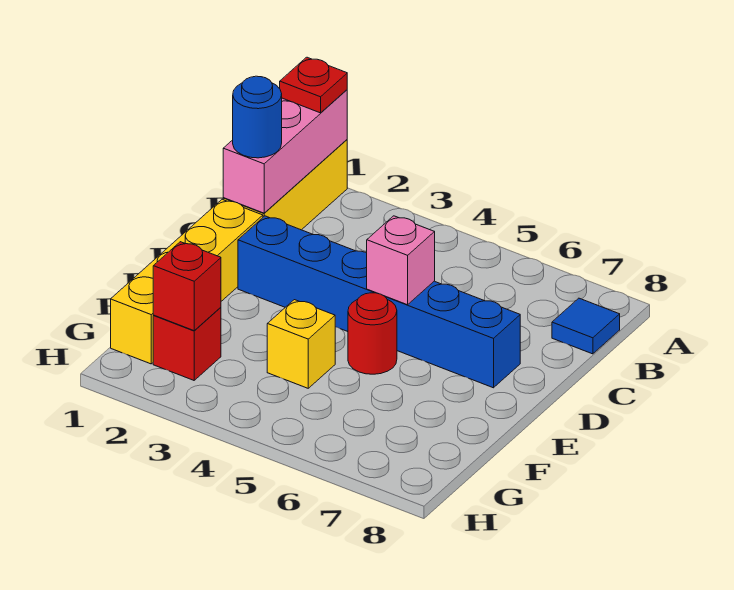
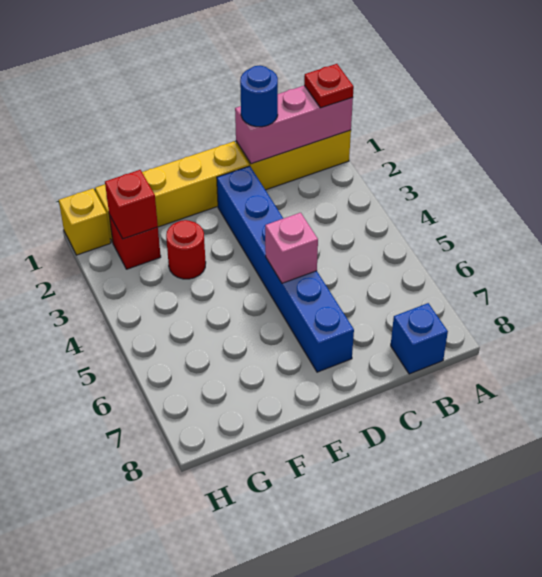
blue 1x1 tile [552,298,620,354] -> blue 1x1 brick [391,303,448,374]
red 1x1 round brick [348,293,397,374] -> red 1x1 round brick moved to [166,220,206,279]
yellow 1x1 brick [267,300,335,388] -> yellow 1x1 brick moved to [59,189,111,255]

